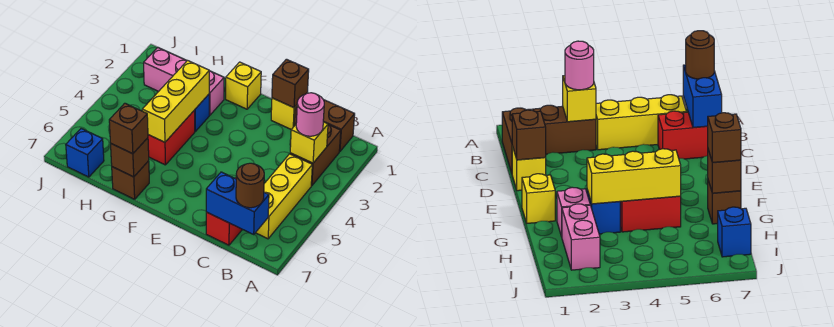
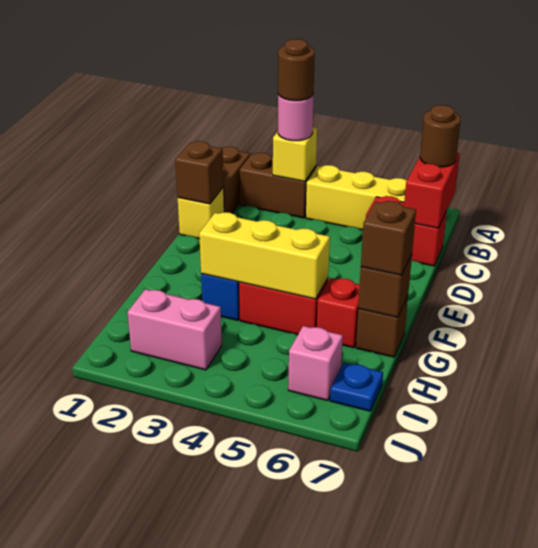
none -> brown 1x1 round brick [278,39,315,101]
blue 1x2 brick [206,172,269,234] -> red 1x2 brick [404,153,460,228]
yellow 1x1 brick [226,62,261,109] -> none
pink 1x1 brick [209,71,224,115] -> pink 1x1 brick moved to [288,326,343,401]
none -> red 1x1 brick [317,278,360,348]
pink 1x2 brick [144,48,186,91] -> pink 1x2 brick turned to [127,289,222,370]
blue 1x1 brick [66,129,104,177] -> blue 1x1 plate [330,363,383,411]

